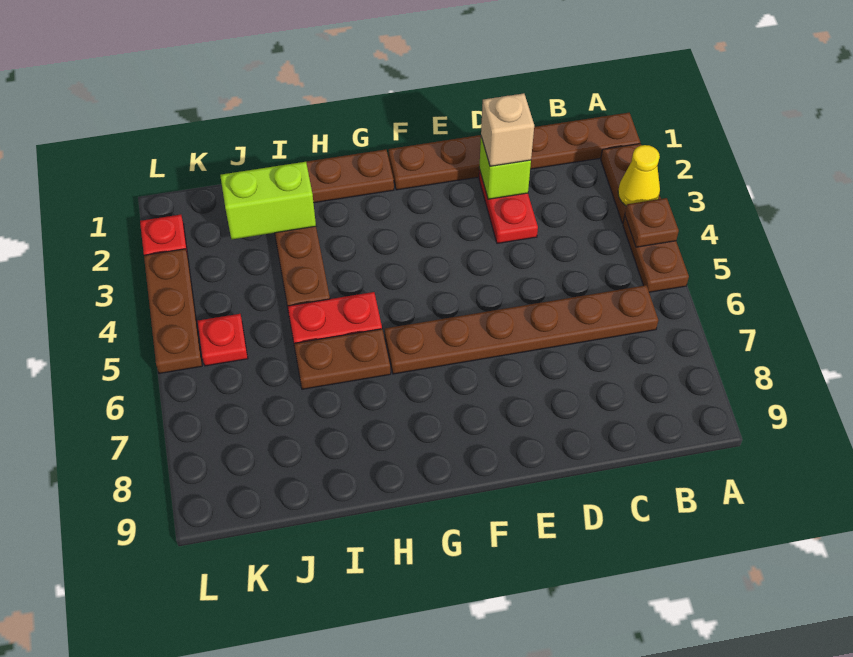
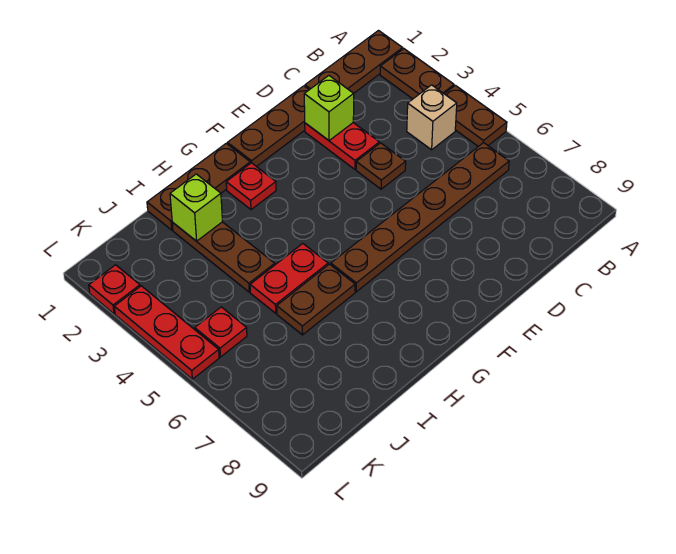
yellow 1x1 cone [618,145,660,206] -> none
brown 1x1 plate [625,198,679,247] -> brown 1x1 plate moved to [356,143,406,189]
tan 1x1 brick [481,93,534,166] -> tan 1x1 brick moved to [407,85,457,150]
none -> red 1x1 plate [226,163,276,209]
lime 1x2 brick [220,162,316,239] -> lime 1x1 brick [170,174,222,241]
brown 1x3 plate [144,249,202,373] -> red 1x3 plate [114,286,219,379]

